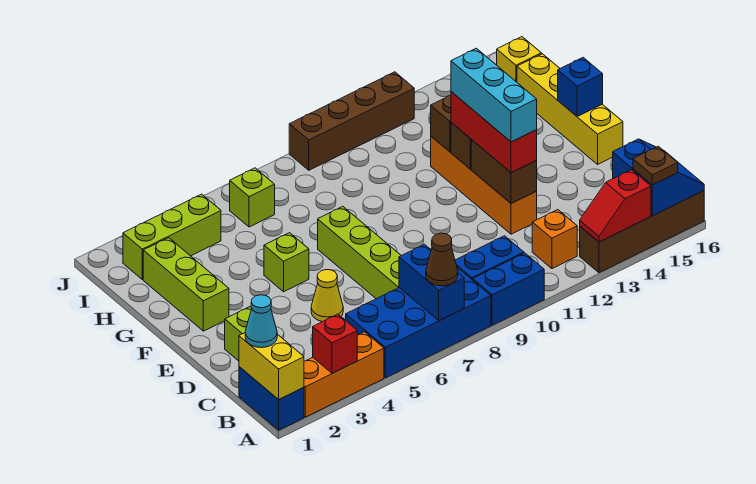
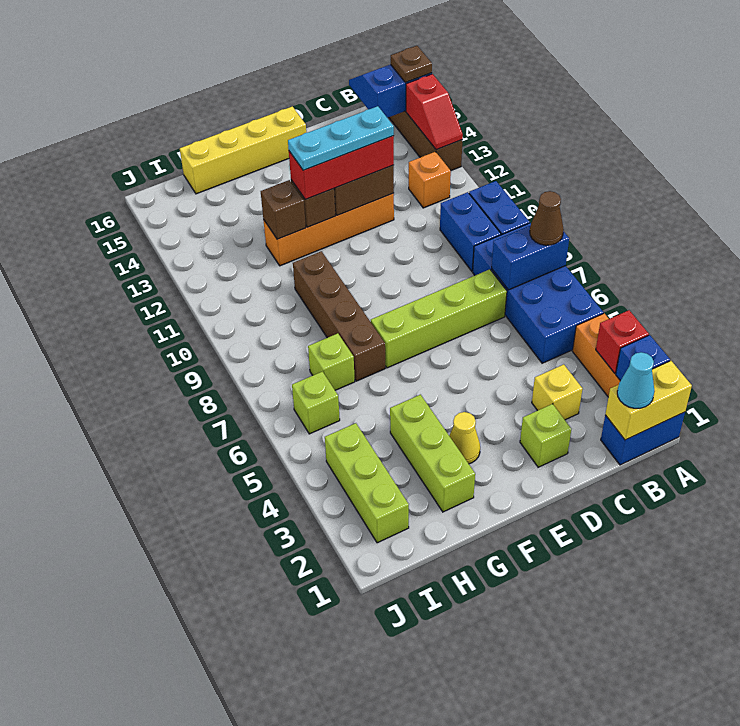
yellow 1x1 cone [311,270,343,322] -> yellow 1x1 cone moved to [449,412,480,464]
cyan 1x3 brick [451,48,537,142] -> cyan 1x3 plate [288,106,394,170]
lime 1x3 brick [143,238,229,331] -> lime 1x3 brick turned to [390,395,475,512]
lime 1x1 brick [264,233,309,292] -> lime 1x1 brick moved to [308,333,355,390]
blue 1x1 brick [558,58,603,116] -> blue 1x1 brick moved to [616,335,670,381]
yellow 1x1 brick [497,37,541,82] -> yellow 1x1 brick moved to [532,364,582,420]
brown 1x4 brick [289,72,414,170] -> brown 1x4 brick moved to [293,251,385,381]

